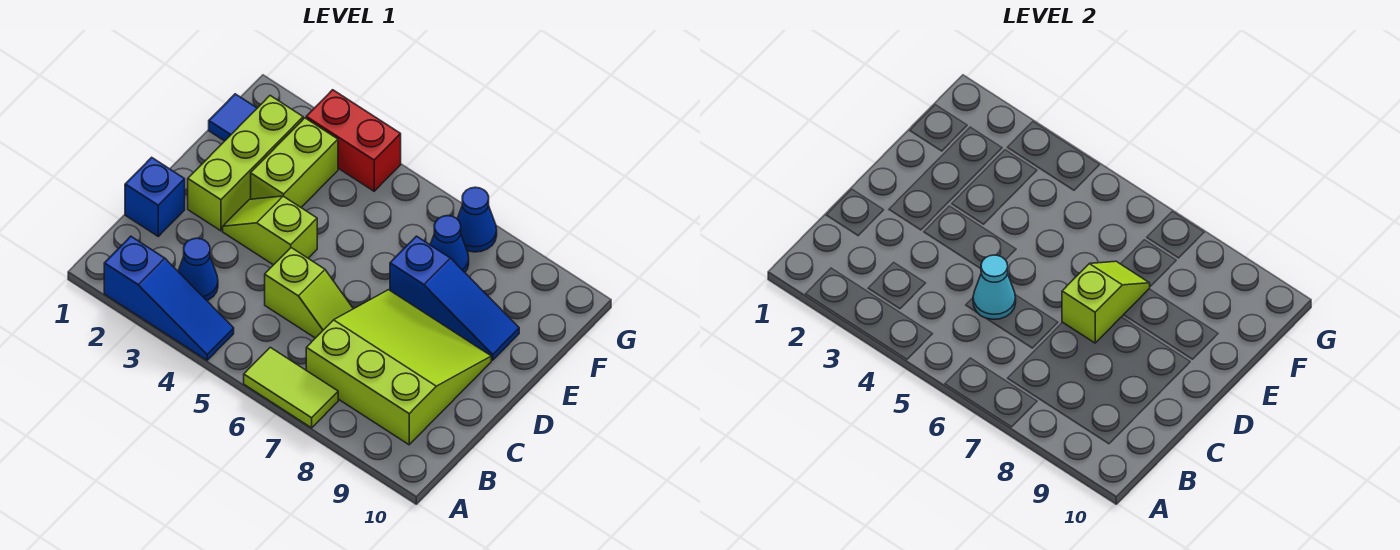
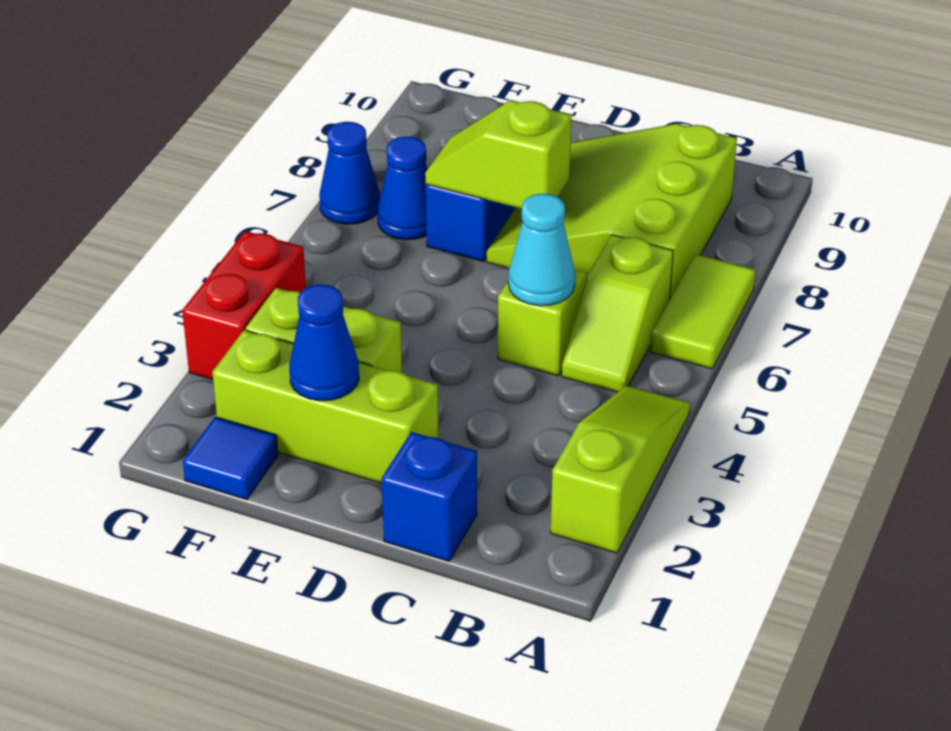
blue 1x3 slope [104,236,234,360] -> lime 1x3 slope [551,386,690,553]
blue 1x1 cone [178,238,218,300] -> blue 1x1 cone moved to [289,284,359,401]
lime 1x2 slope [223,196,317,265] -> lime 1x2 slope moved to [562,235,673,392]

